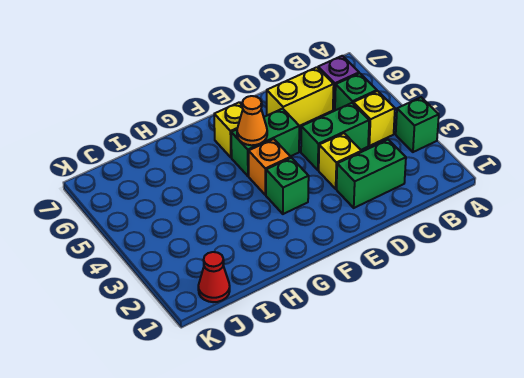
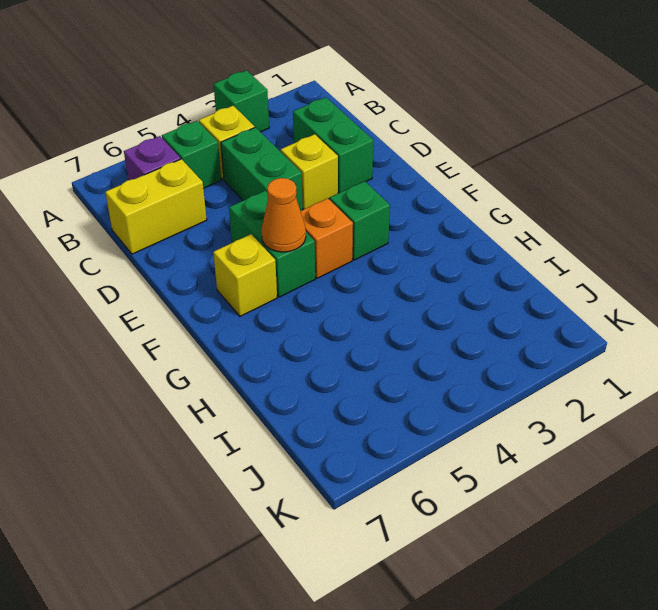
yellow 1x2 brick [267,67,334,126] -> yellow 1x2 brick turned to [105,159,207,254]
red 1x1 cone [198,252,230,302] -> none

